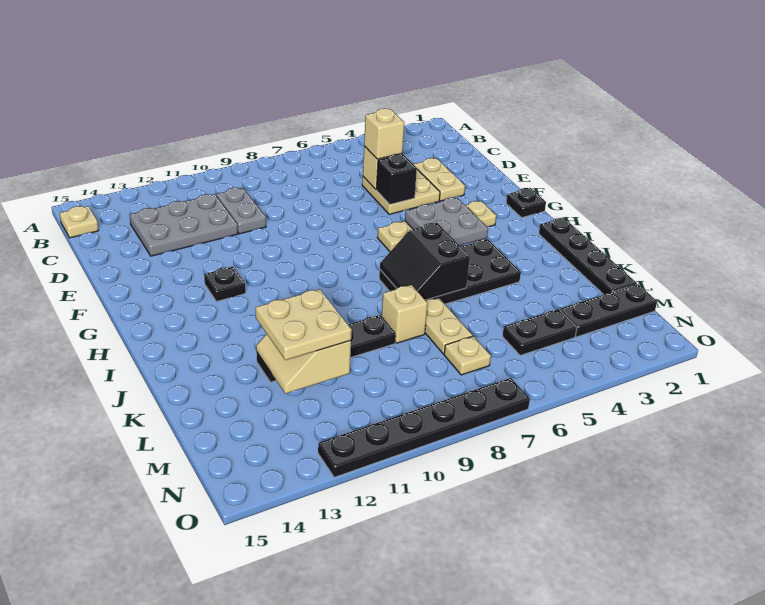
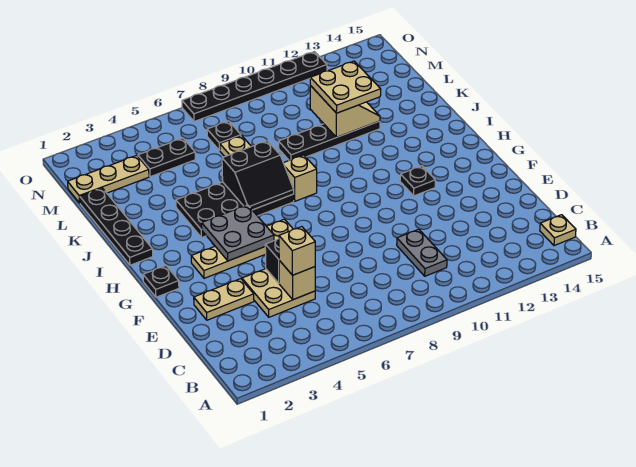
grey 2x3 plate [130,194,238,256] -> none
tan 1x2 plate [413,158,465,201] -> tan 1x2 plate turned to [194,279,254,320]
black 2x2 slope [380,223,470,300] -> black 2x2 slope turned to [222,141,294,210]
tan 1x1 brick [382,285,428,343] -> tan 1x1 brick moved to [284,155,317,201]
black 1x3 plate [560,284,657,337] -> tan 1x3 plate [68,155,149,203]
tan 1x1 plate [444,336,491,375] -> black 1x1 plate [207,121,241,151]

